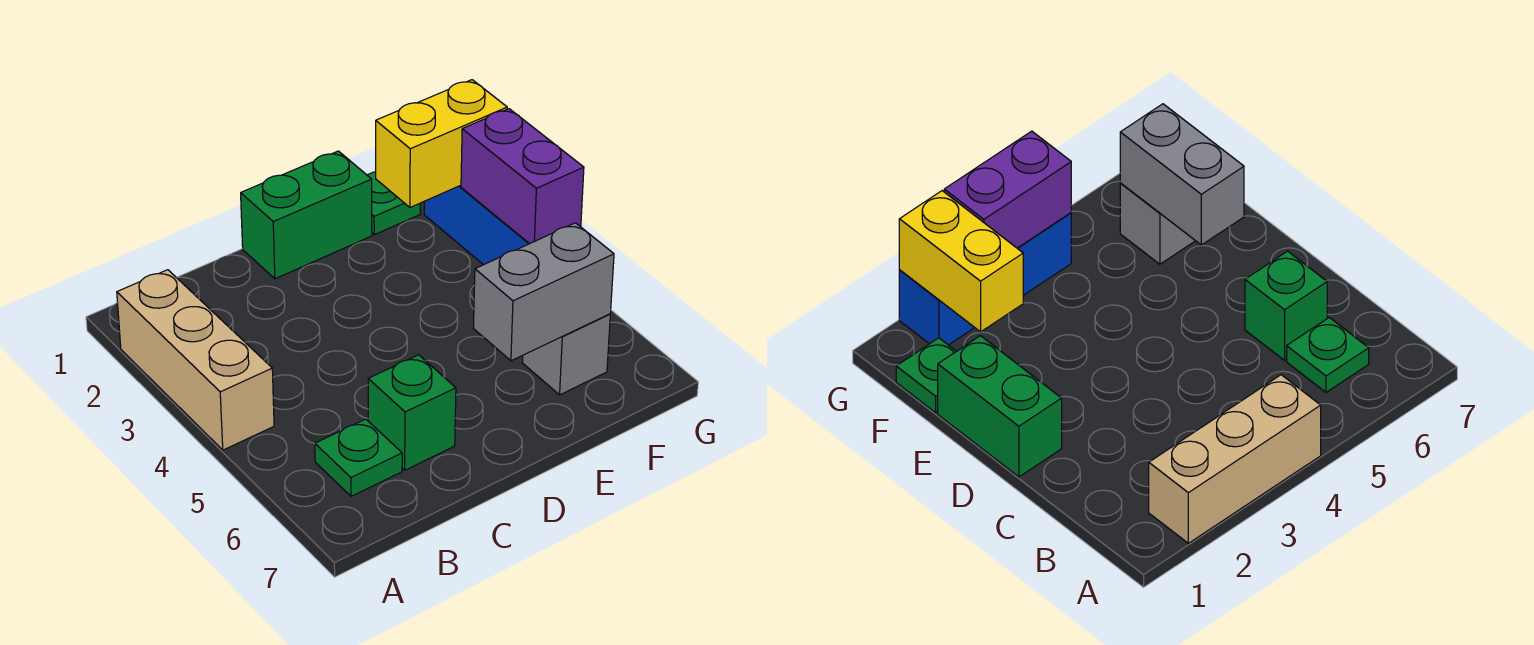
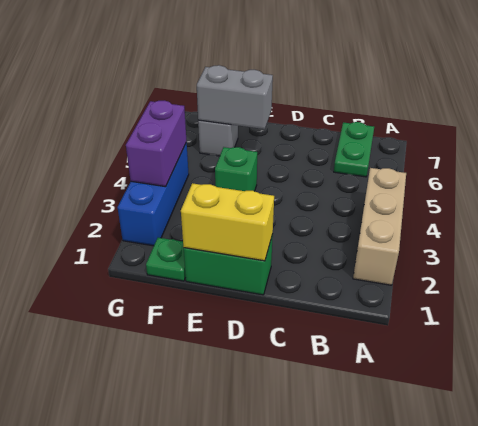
green 1x1 plate [315,419,402,496] -> green 1x2 plate [334,122,374,177]
green 1x1 brick [368,355,456,470] -> green 1x1 brick moved to [215,147,257,191]
yellow 1x2 brick [376,80,507,207] -> yellow 1x2 brick moved to [181,183,274,261]

